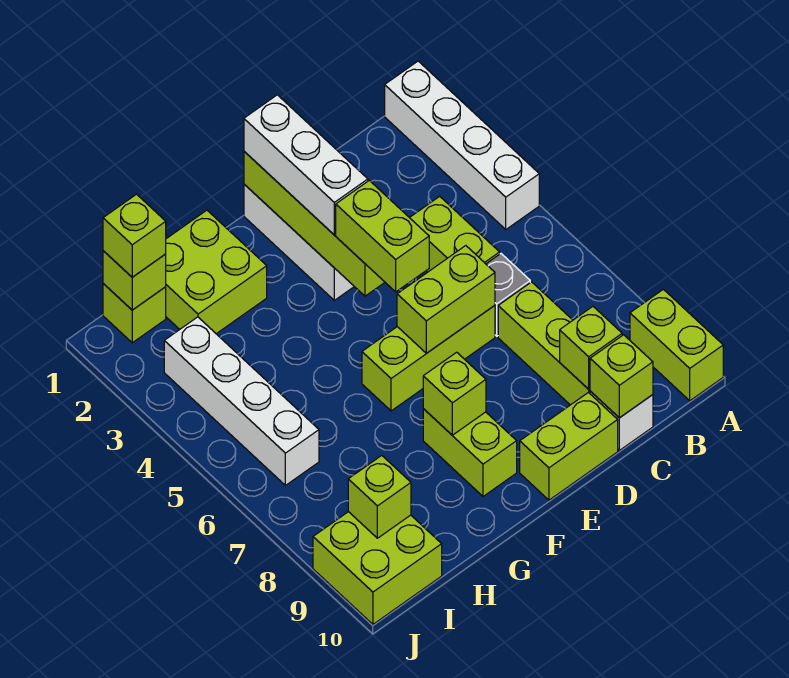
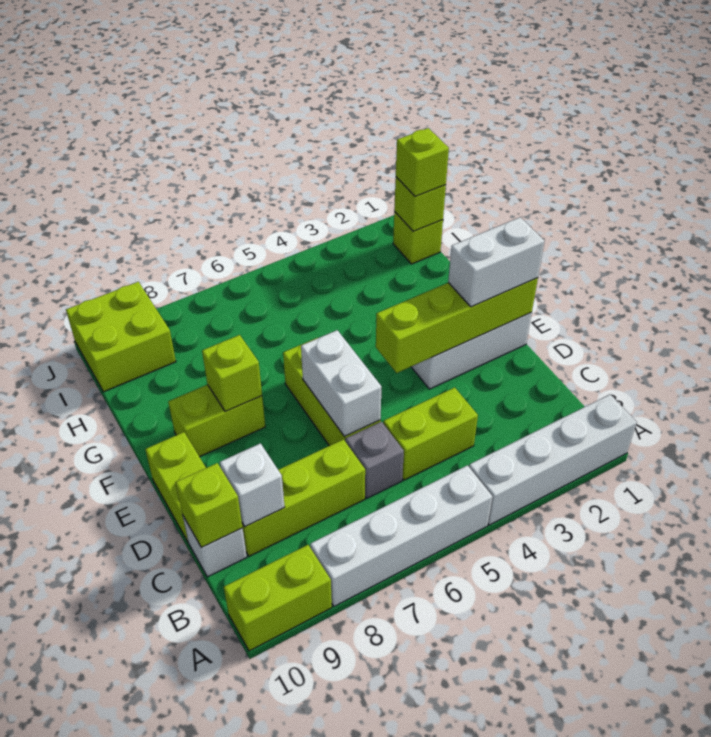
lime 1x1 brick [560,306,622,389] -> white 1x1 brick [220,443,285,527]
lime 1x2 brick [397,246,495,353] -> white 1x2 brick [301,330,382,437]
white 1x3 brick [244,95,368,235] -> white 1x2 brick [448,217,544,307]
lime 1x2 brick [336,180,429,292] -> none
lime 2x2 brick [166,210,267,334] -> none
white 1x4 brick [164,317,319,485] -> white 1x4 brick moved to [310,465,492,606]
lime 1x1 brick [348,455,411,538] -> none

